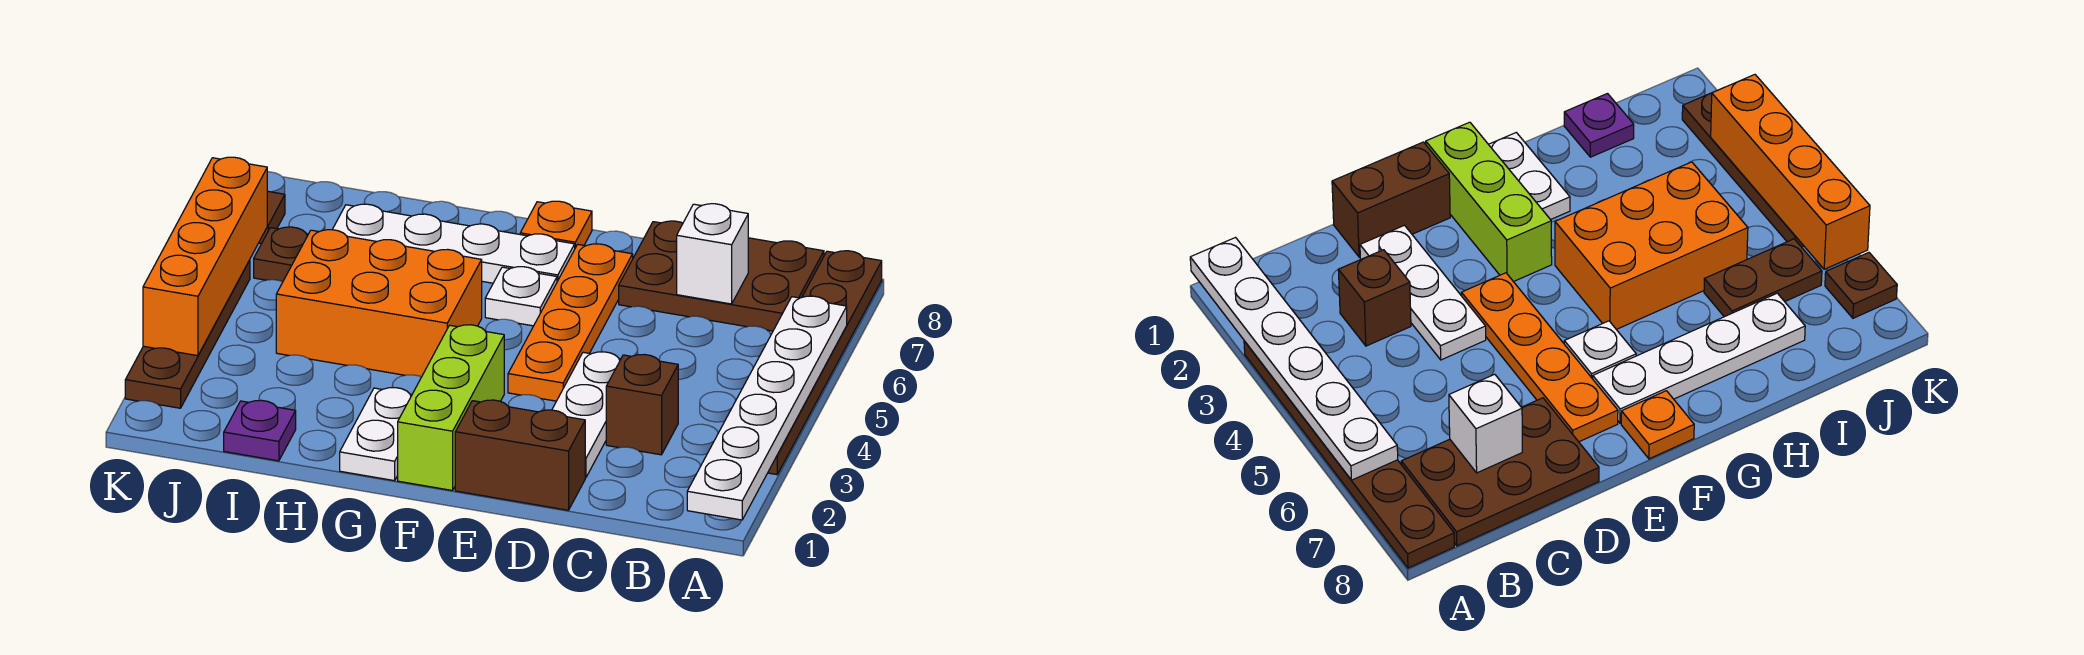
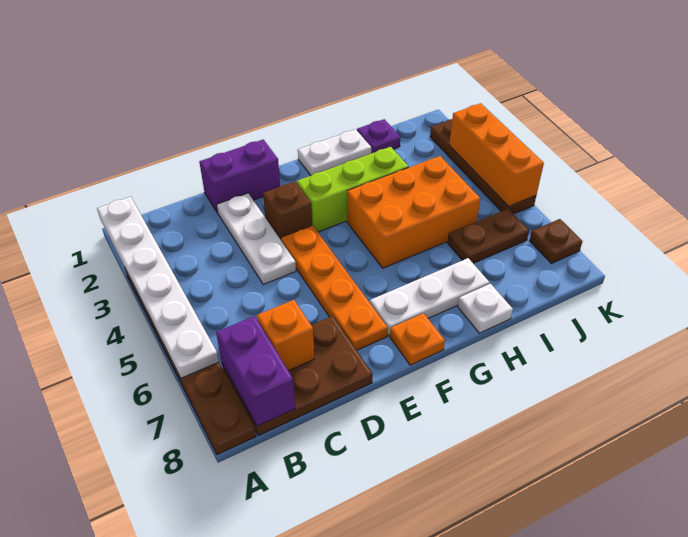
none -> purple 1x2 brick [216,316,295,426]
brown 1x1 brick [606,354,678,455] -> brown 1x1 brick moved to [263,181,312,240]
white 1x1 brick [677,204,748,304] -> orange 1x1 brick [257,300,314,371]
brown 1x2 brick [455,400,585,510] -> purple 1x2 brick [199,139,280,213]
lime 1x3 brick [398,325,504,491] -> lime 1x3 brick turned to [297,147,409,232]
white 1x1 plate [485,267,557,326] -> white 1x1 plate moved to [458,284,513,333]
white 1x4 plate [332,204,575,283] -> white 1x3 plate [370,258,489,336]
white 1x2 plate [340,388,412,481] -> white 1x2 plate turned to [298,129,371,175]
orange 1x4 brick [143,157,267,356] -> orange 1x3 brick [449,103,544,206]

